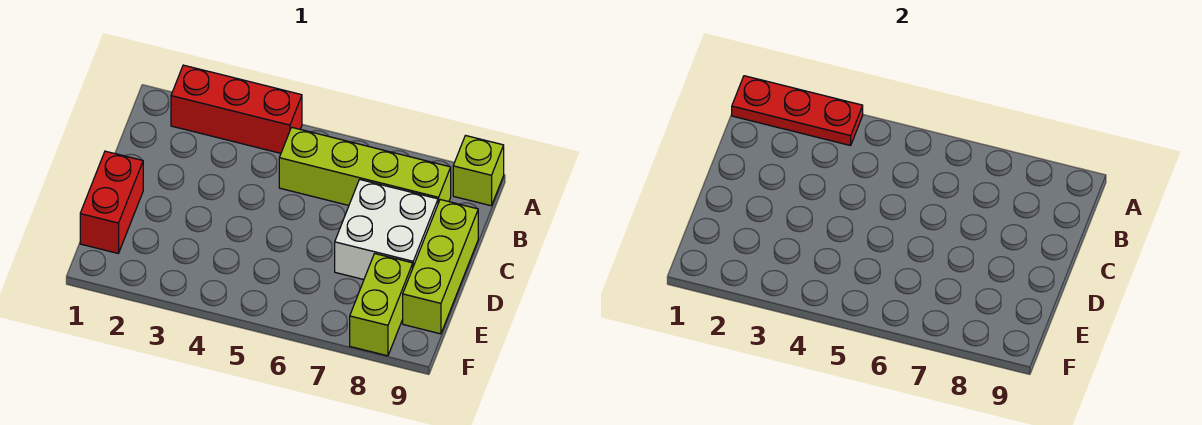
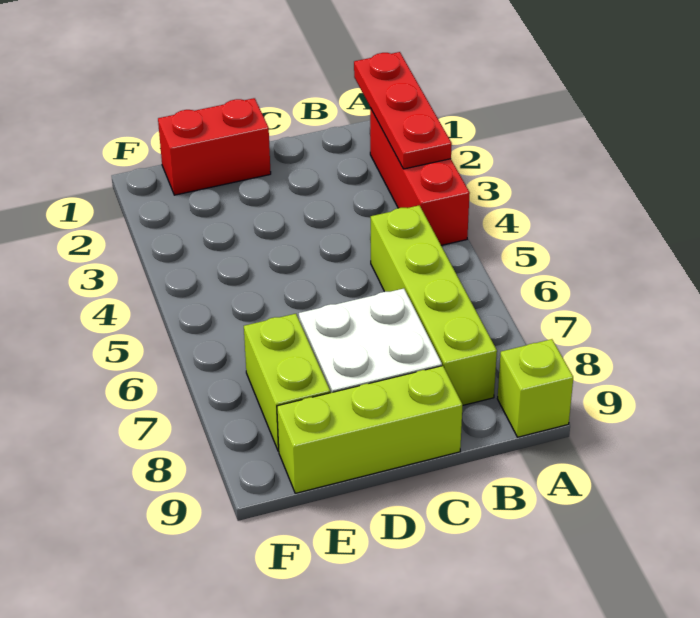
lime 1x2 brick [350,254,413,356] -> lime 1x2 brick turned to [244,314,330,451]

